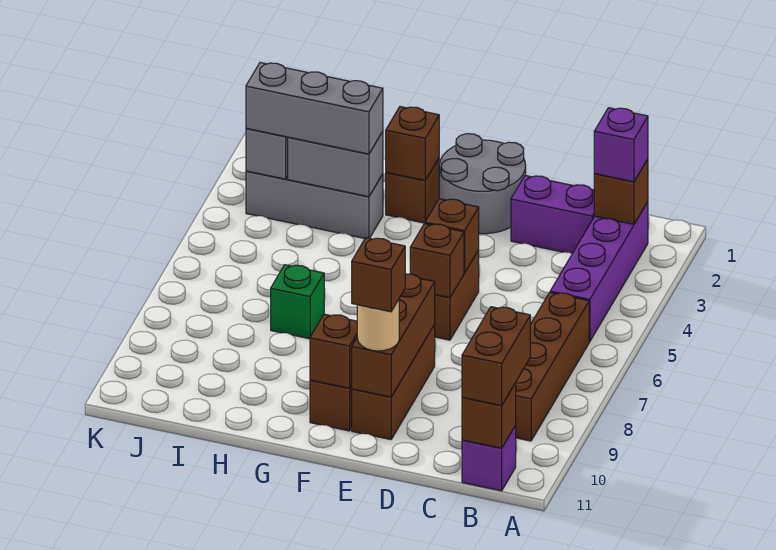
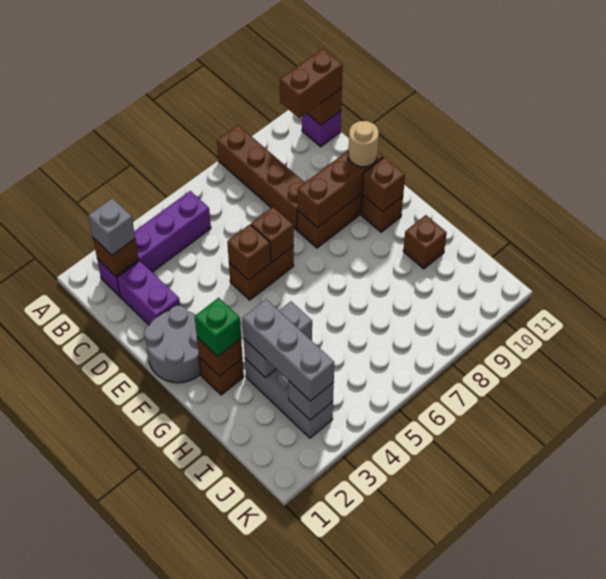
purple 1x1 brick [594,108,648,182] -> grey 1x1 brick [88,198,135,255]
brown 1x4 brick [515,292,589,441] -> brown 1x4 brick turned to [217,125,305,230]
brown 1x1 brick [352,238,405,312] -> brown 1x1 brick moved to [403,215,447,269]
grey 1x2 brick [288,132,383,197] -> grey 1x2 brick turned to [244,301,312,378]
green 1x1 brick [271,265,324,339] -> green 1x1 brick moved to [195,298,241,357]

